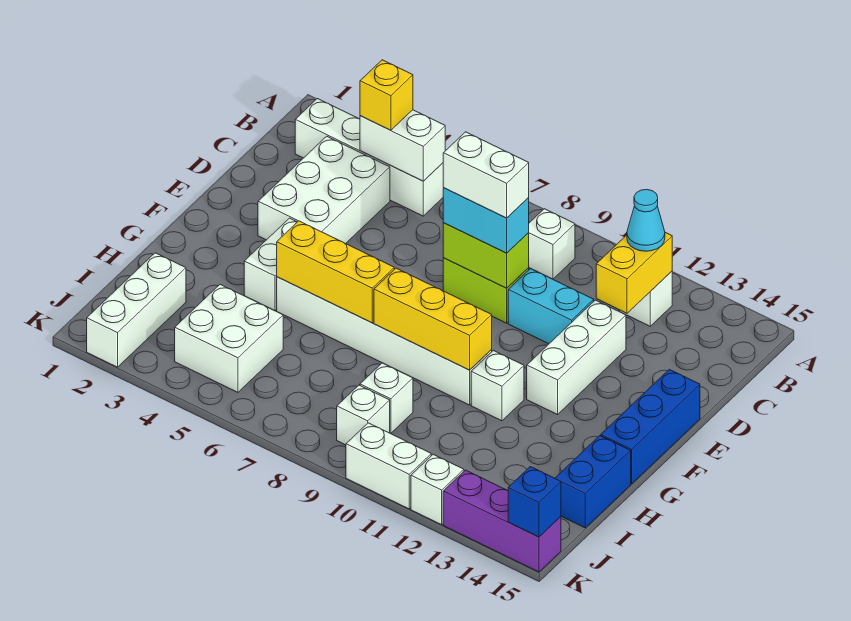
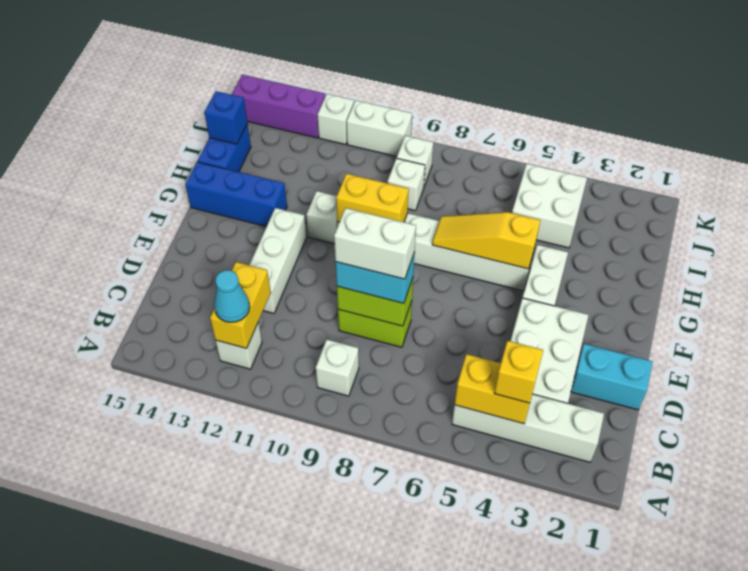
white 1x2 brick [360,110,445,181] -> yellow 1x2 brick [455,354,530,424]
cyan 1x2 brick [508,269,594,344] -> cyan 1x2 brick moved to [571,344,652,410]
blue 1x3 brick [601,369,700,484] -> blue 1x3 brick turned to [185,162,287,227]
yellow 1x3 brick [277,221,394,323] -> yellow 1x3 slope [432,212,540,269]
yellow 1x3 brick [374,268,492,370] -> yellow 1x2 brick [336,174,409,222]
white 1x3 brick [87,253,186,367] -> none
blue 1x1 brick [508,467,561,537] -> blue 1x1 brick moved to [204,91,247,144]

